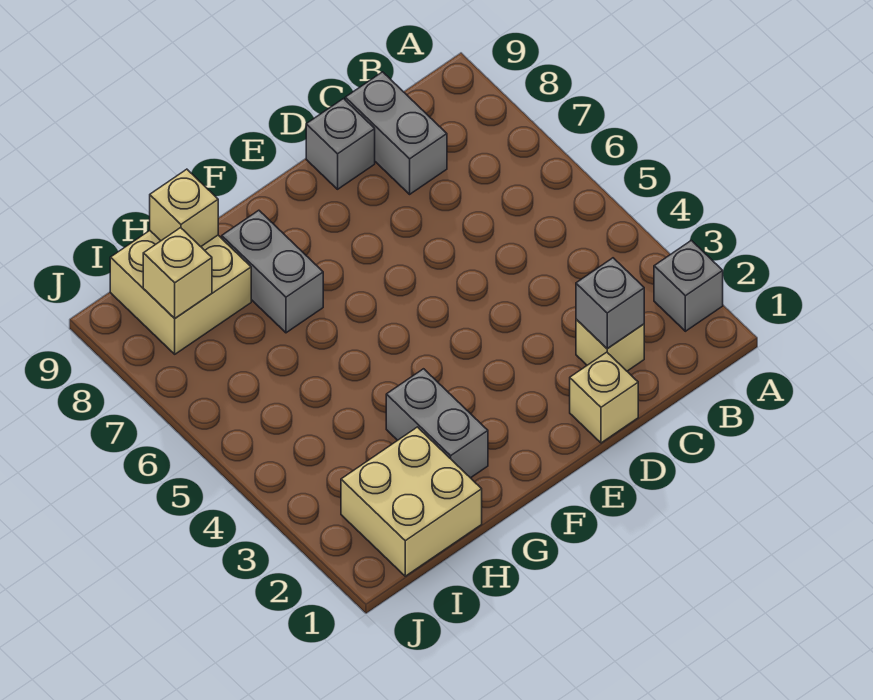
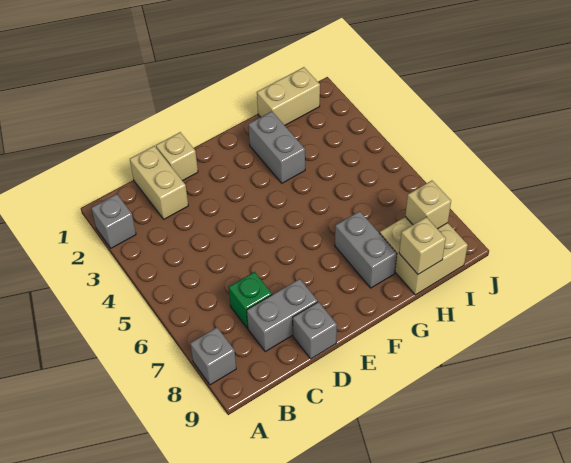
tan 1x1 brick [576,319,644,371] -> tan 1x2 brick [130,146,188,219]
grey 1x1 brick [576,258,644,349] -> grey 1x1 brick moved to [190,327,236,385]
none -> green 1x1 brick [229,272,272,328]
grey 1x2 brick [345,72,447,194] -> grey 1x2 brick turned to [247,279,318,352]
tan 2x2 brick [341,427,482,576] -> tan 1x2 brick [257,67,320,125]

